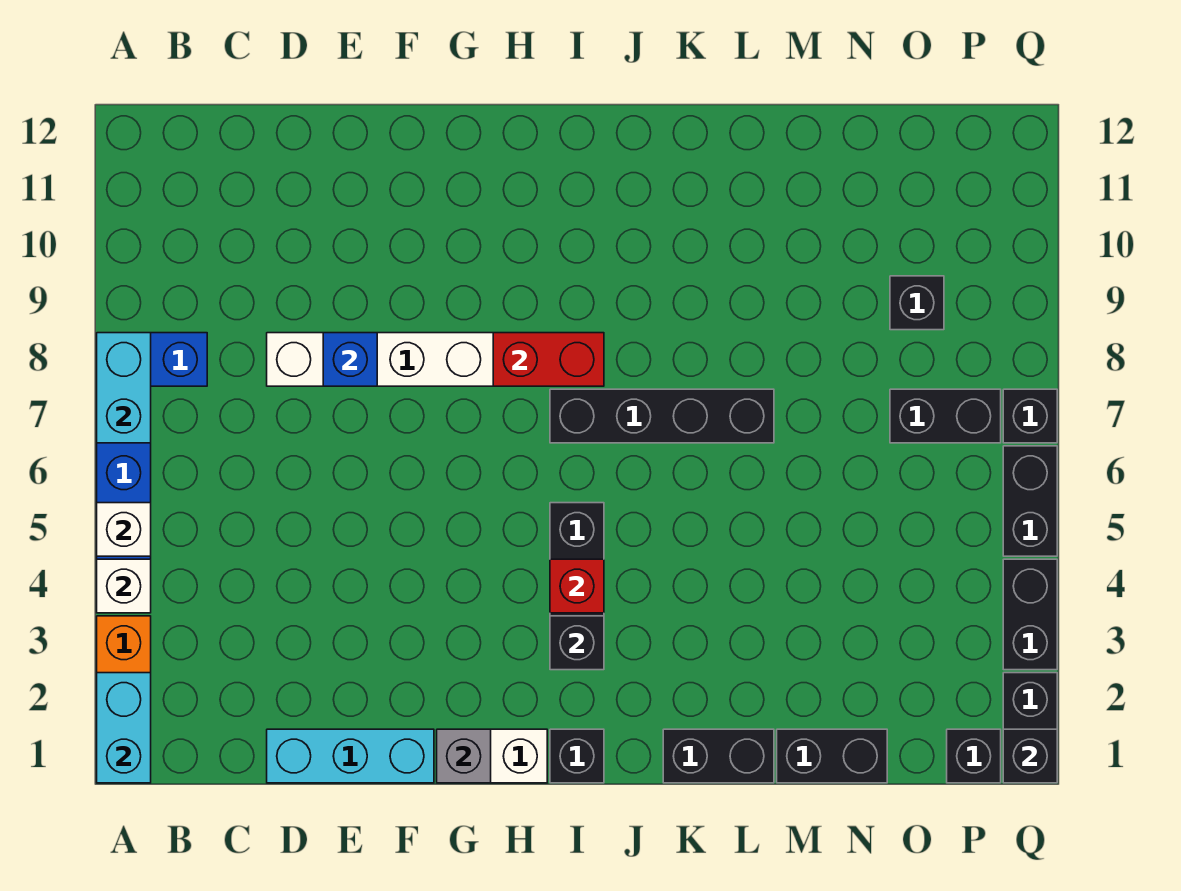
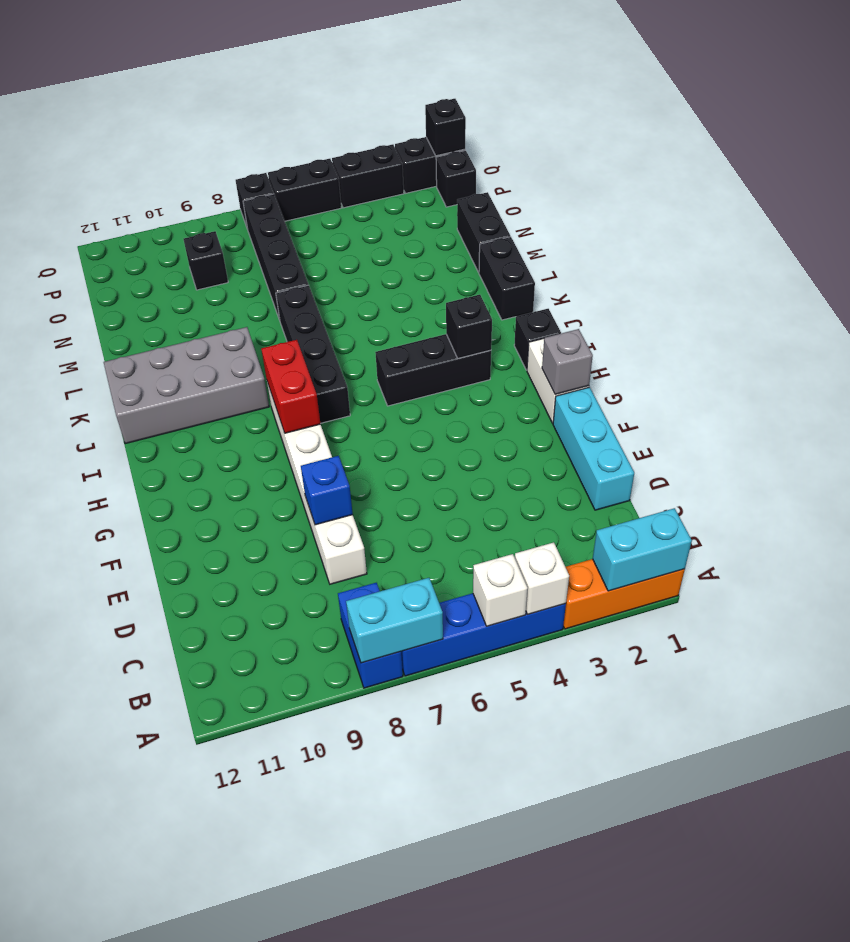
red 1x1 brick [550,559,604,613] -> none
none -> grey 2x4 brick [104,327,269,444]
black 1x2 brick [890,389,1001,443] -> black 1x4 brick [243,194,308,320]

